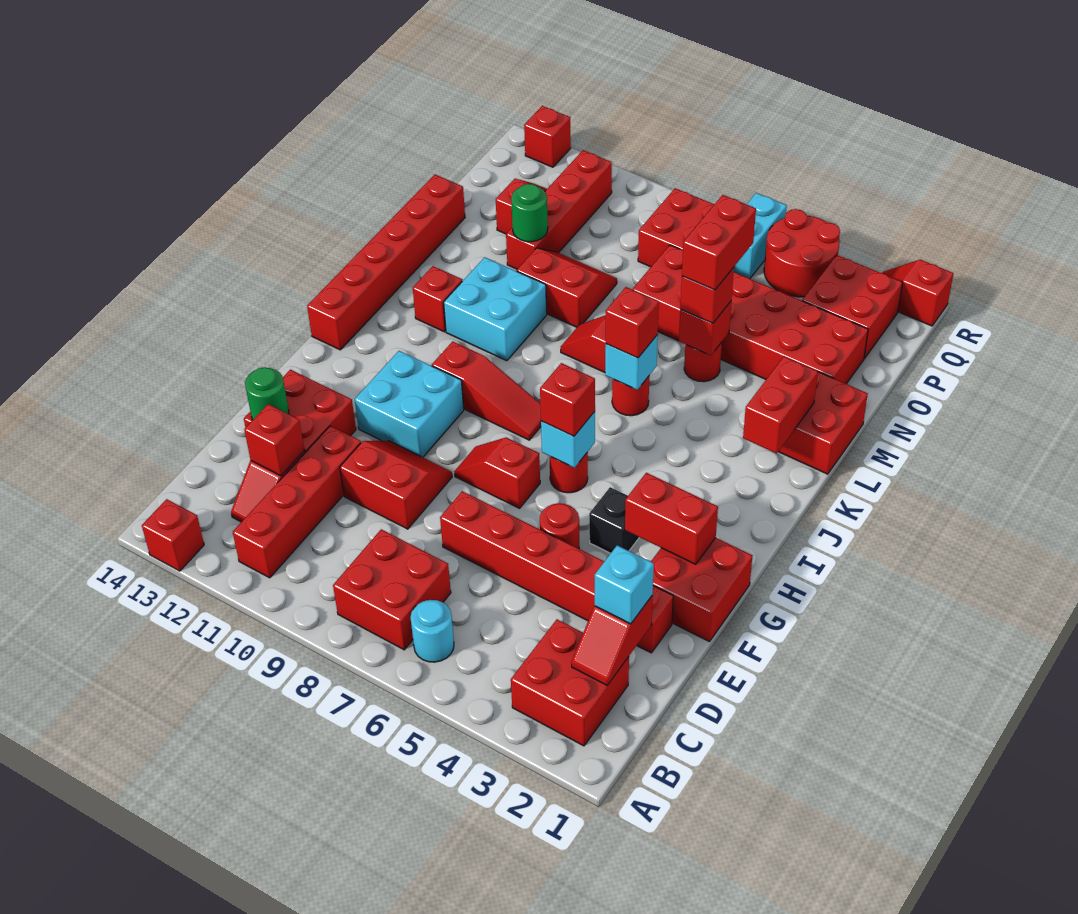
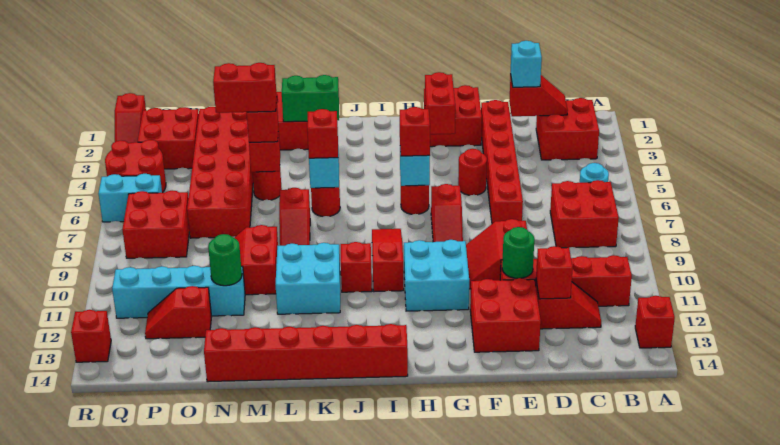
green 1x1 round brick [245,367,289,420] -> green 1x1 round brick moved to [502,227,534,278]
black 1x1 brick [589,487,639,553] -> none
red 1x2 brick [743,357,818,454] -> green 1x2 brick [282,75,339,122]
red 1x1 brick [413,266,462,332] -> red 1x1 brick moved to [341,242,372,292]
red 1x4 brick [506,150,612,269] -> cyan 1x4 brick [112,266,245,318]

